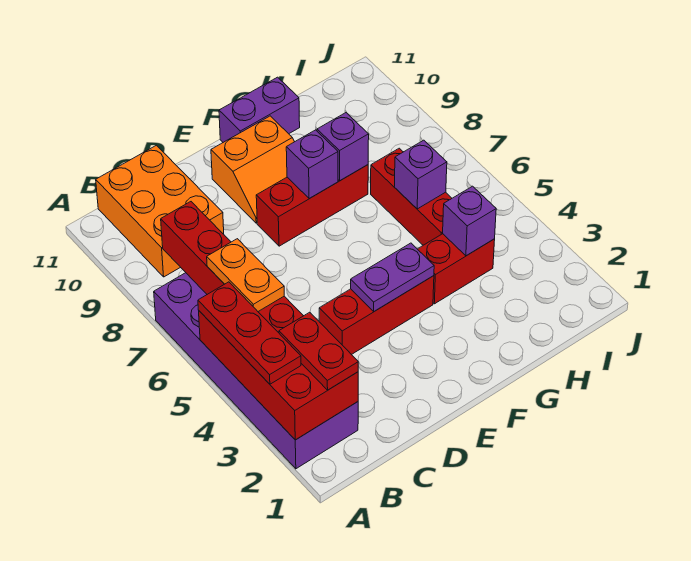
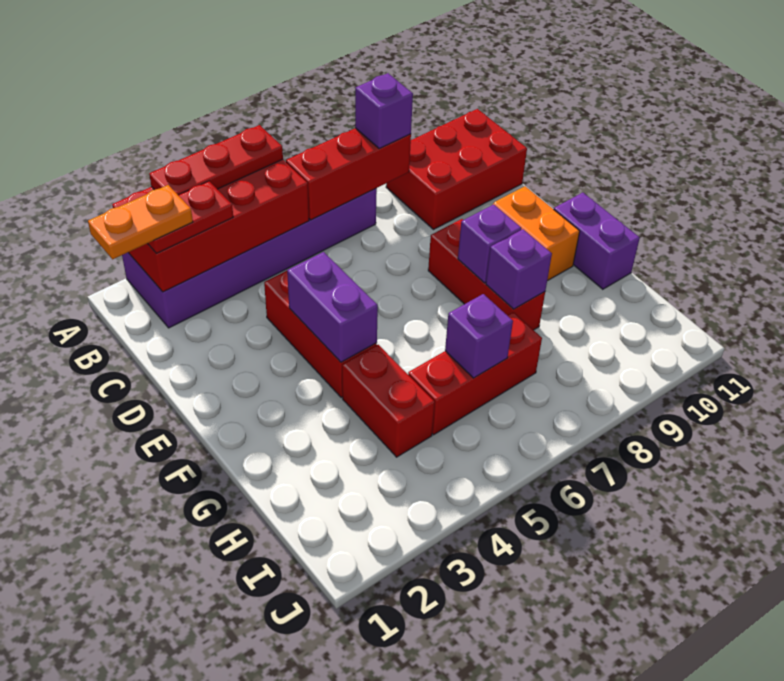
orange 1x2 plate [207,239,284,311] -> orange 1x2 plate moved to [88,185,193,259]
orange 2x3 brick [96,145,224,277] -> red 2x3 brick [386,109,527,229]
purple 1x2 plate [351,243,434,311] -> purple 1x2 brick [287,252,378,362]
purple 1x1 brick [443,186,496,256] -> purple 1x1 brick moved to [355,73,413,149]

